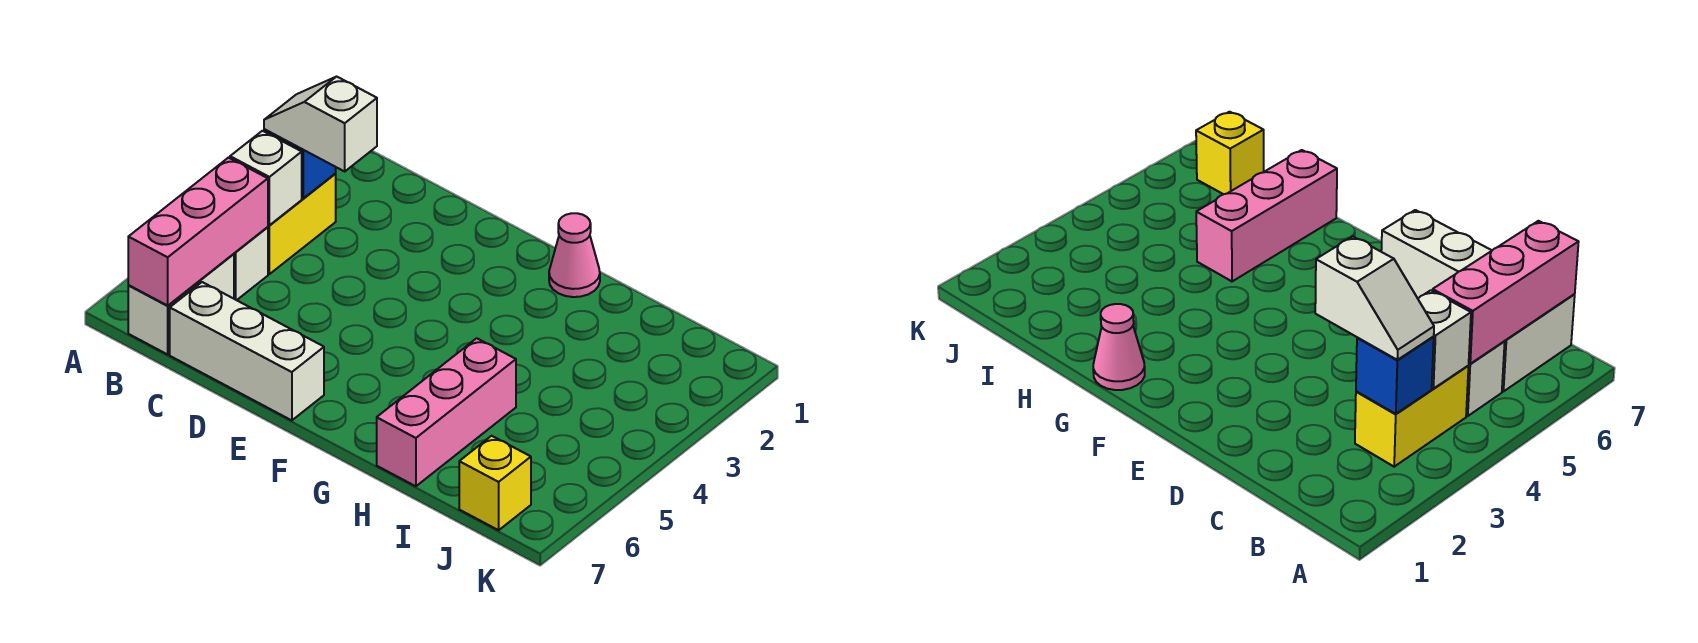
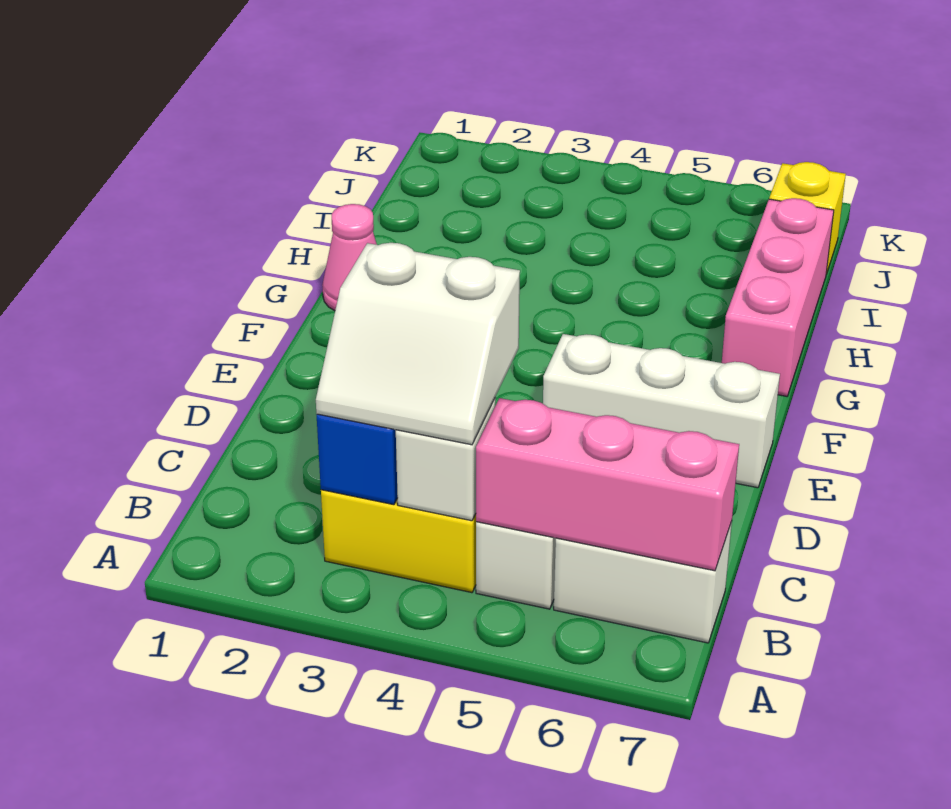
white 1x2 slope [264,77,377,171] -> white 2x2 slope [316,243,520,445]
white 1x3 brick [170,282,324,420] -> white 1x3 brick turned to [543,334,780,488]
pink 1x3 brick [377,338,516,486] -> pink 1x3 brick turned to [722,198,834,396]

